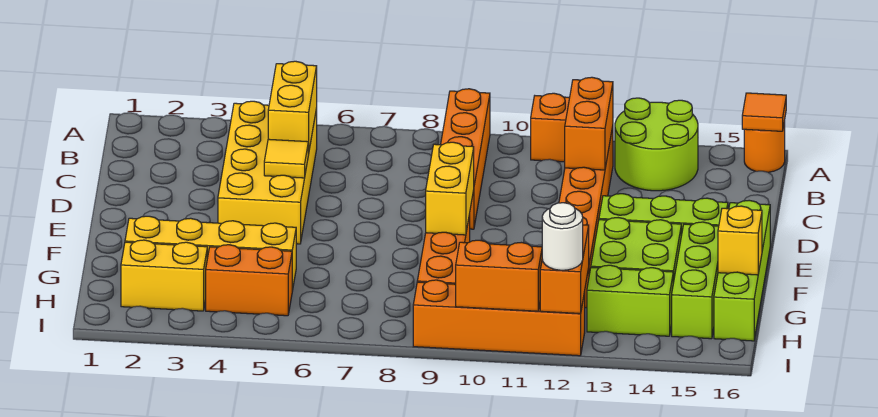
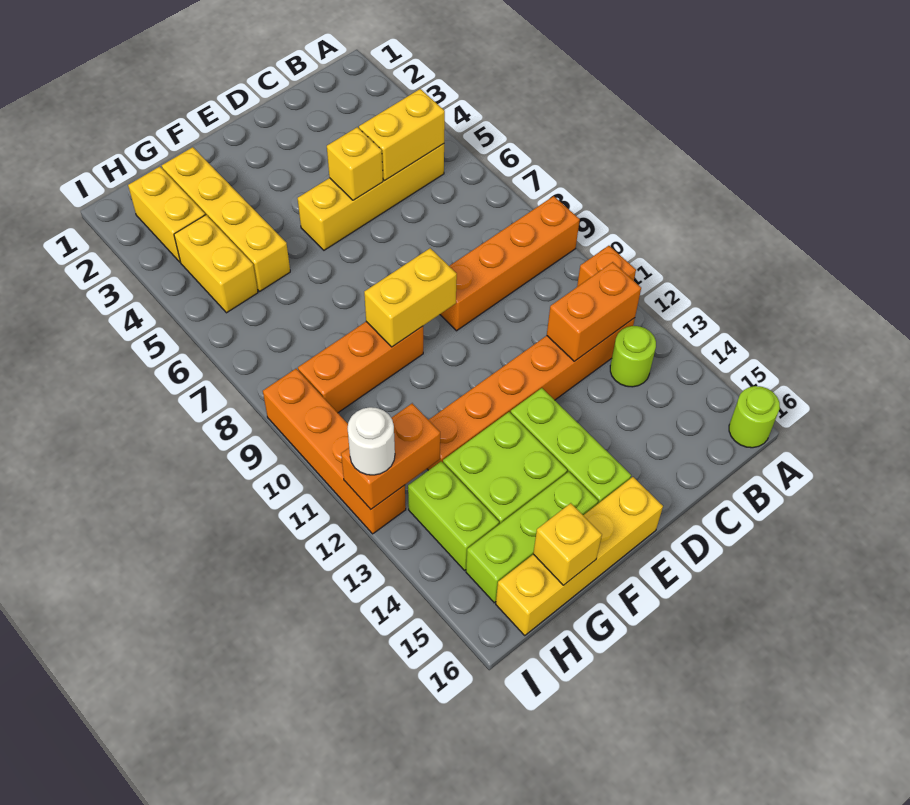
lime 2x2 round brick [615,98,698,191] -> lime 1x1 round brick [610,326,656,387]
orange 1x1 round brick [744,121,785,172] -> lime 1x1 round brick [729,386,780,448]
orange 1x1 tile [742,93,786,131] -> none
yellow 2x4 brick [218,101,317,244] -> yellow 1x4 brick [298,144,444,250]
yellow 1x1 tile [264,139,308,178] -> yellow 1x1 brick [327,127,383,200]
lime 1x4 brick [714,200,770,341] -> yellow 1x4 brick [496,477,663,635]
orange 1x2 brick [206,245,292,316] -> yellow 1x2 brick [174,215,258,313]
orange 1x2 brick [456,240,542,311] -> none

